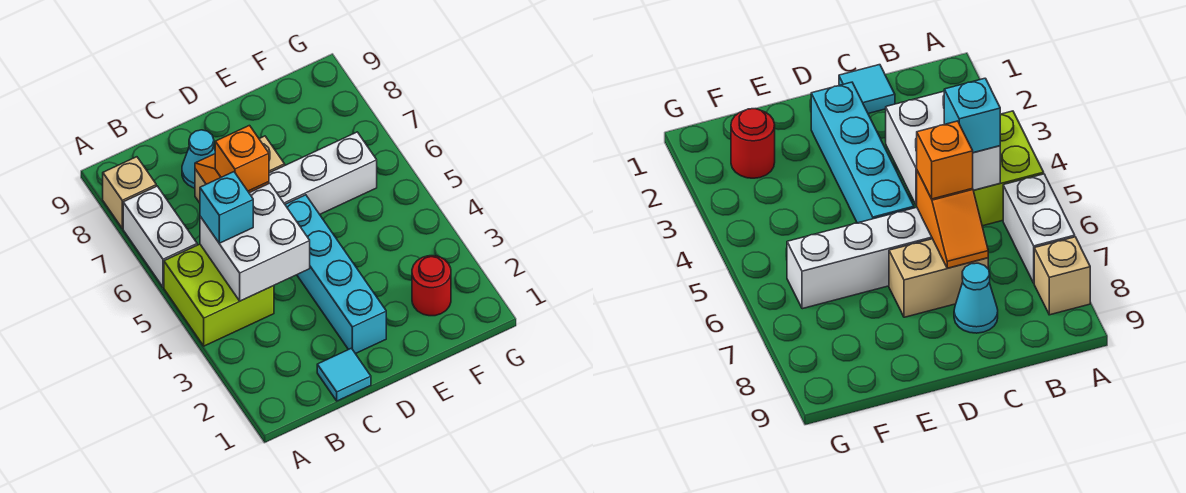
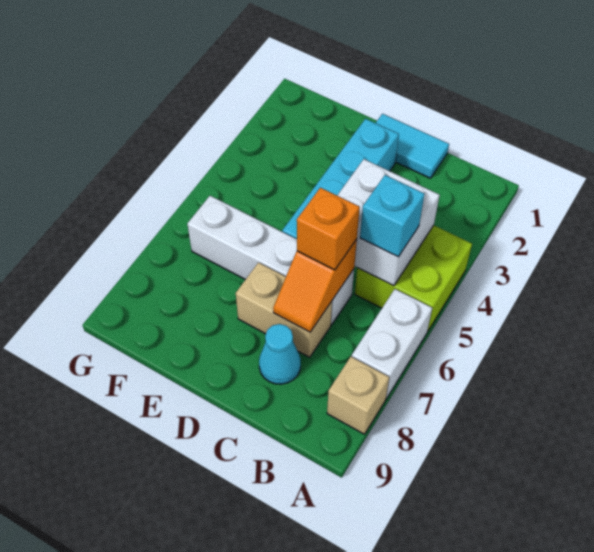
cyan 1x1 tile [317,348,371,401] -> cyan 1x2 tile [376,114,449,178]
red 1x1 round brick [412,256,451,316] -> none

